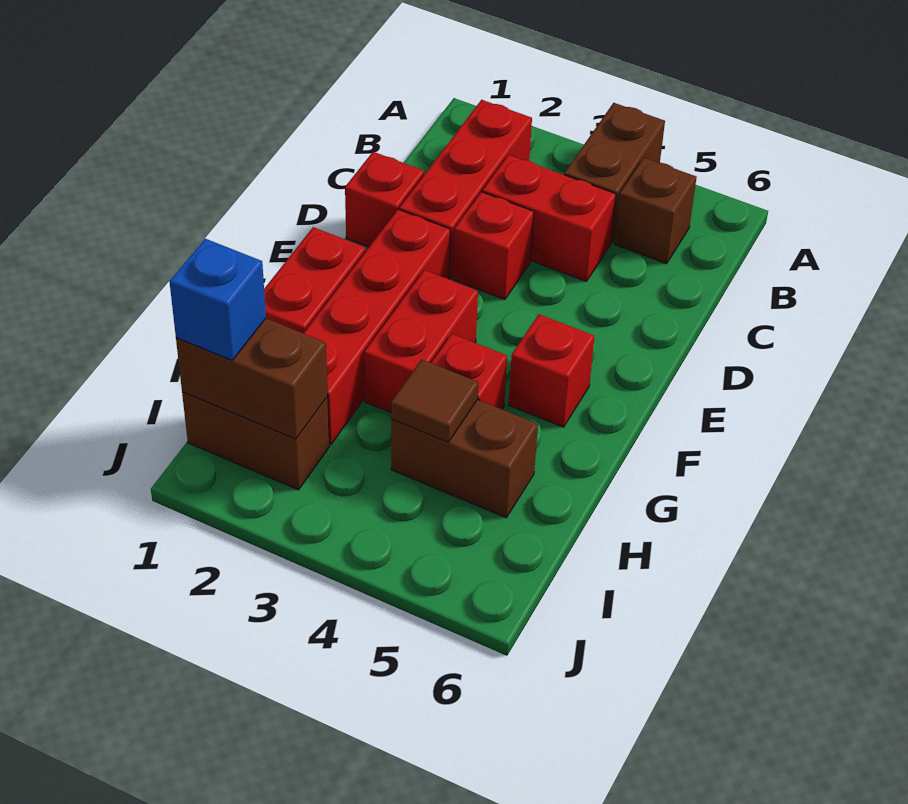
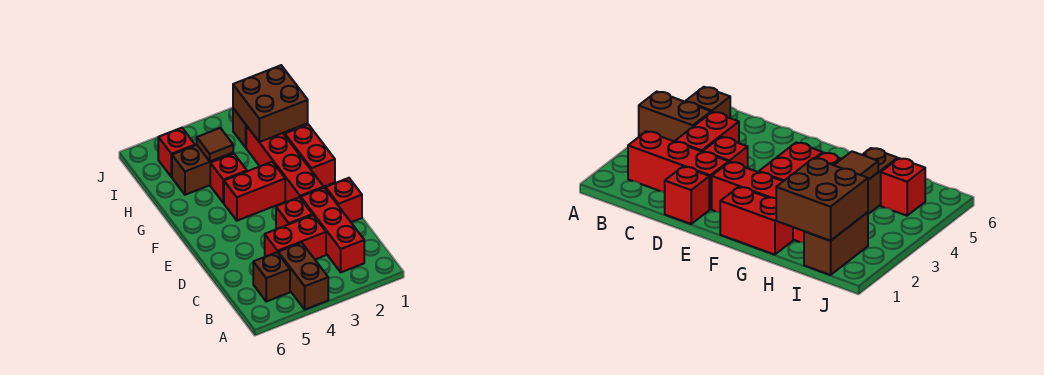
red 1x2 brick [364,270,478,413] -> red 1x2 brick turned to [224,162,285,221]
red 1x1 brick [508,314,595,427] -> red 1x1 brick moved to [158,128,195,177]
brown 1x2 brick [176,319,328,439] -> brown 2x2 brick [233,65,308,142]
blue 1x1 brick [169,239,266,360] -> none

